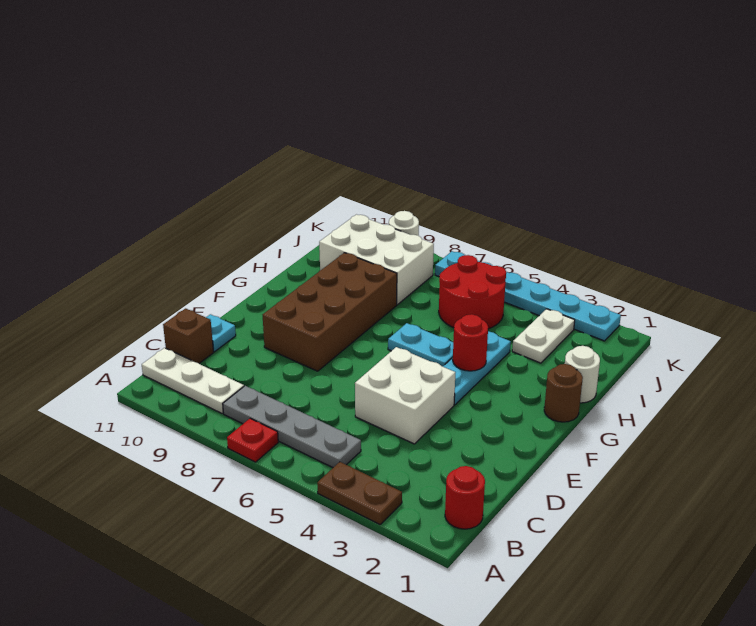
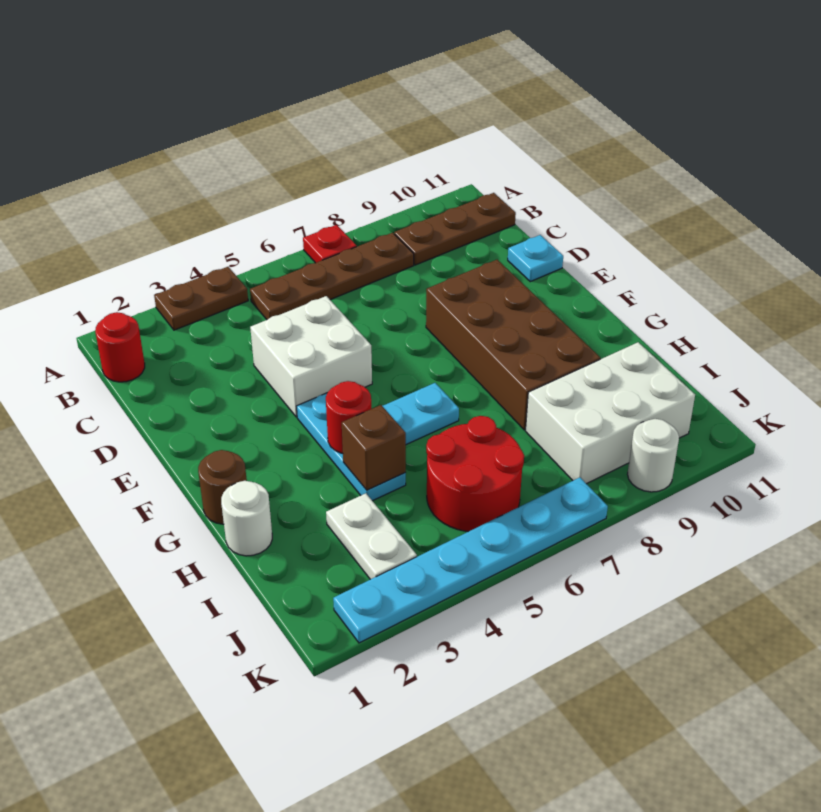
grey 1x4 plate [223,386,361,468] -> brown 1x4 plate [250,233,414,320]
white 1x3 plate [142,348,244,413] -> brown 1x3 plate [394,193,516,265]
brown 1x1 brick [163,309,214,363] -> brown 1x1 brick moved to [342,405,406,490]

